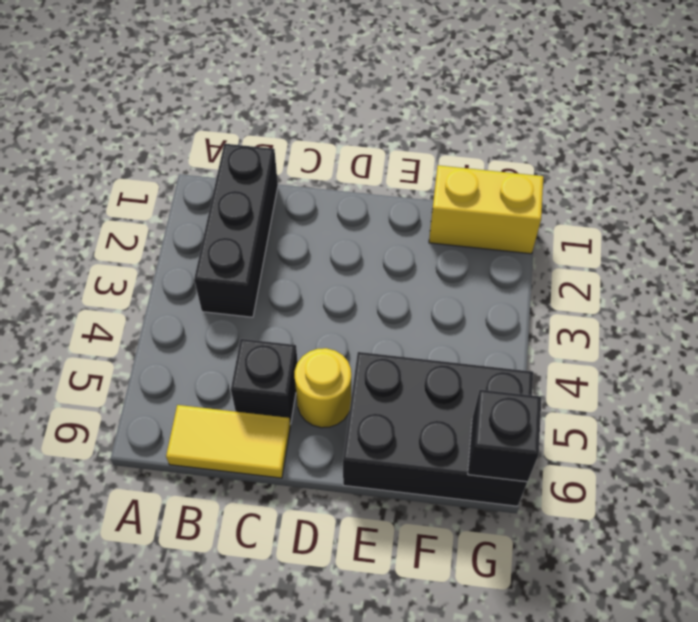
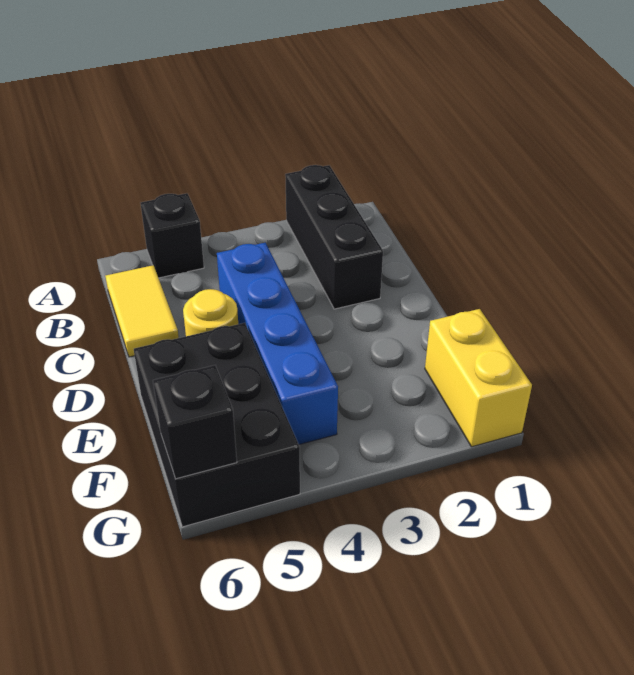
black 1x3 brick [194,144,278,317] -> black 1x3 brick turned to [285,165,383,309]
none -> blue 1x4 brick [217,243,338,444]
black 1x1 brick [231,339,298,424] -> black 1x1 brick moved to [141,193,204,278]

